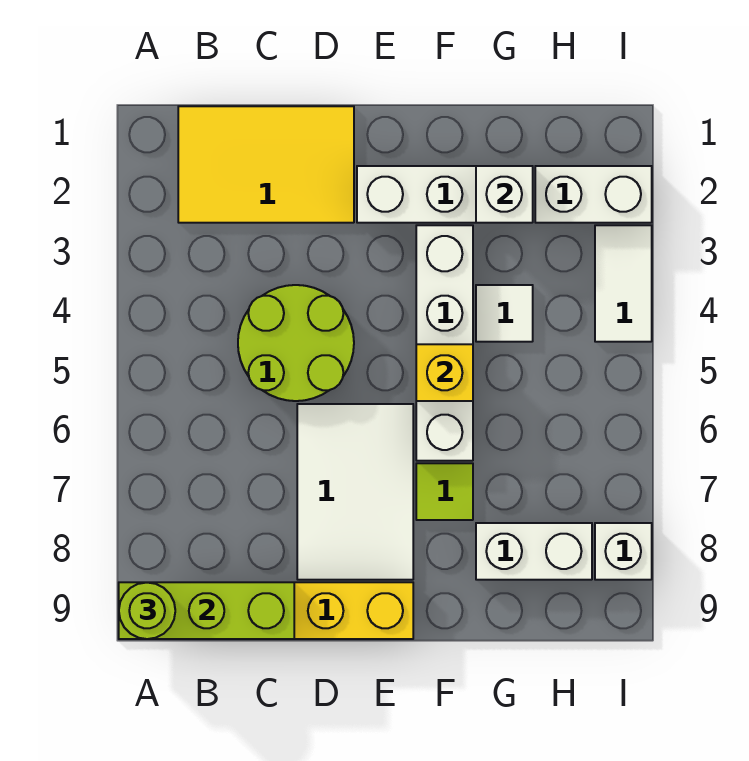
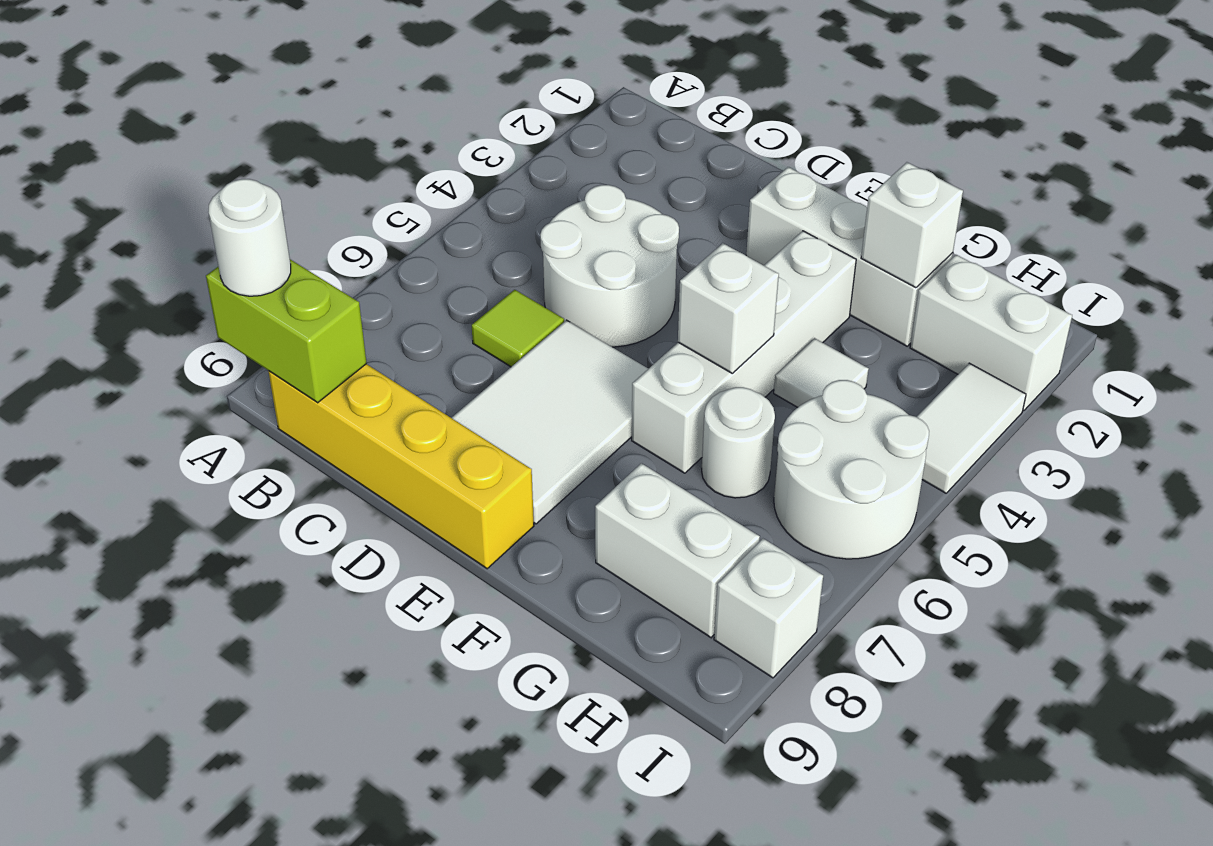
lime 1x3 brick [119,582,294,639] -> lime 1x2 brick [206,259,367,403]
lime 1x1 round brick [119,582,175,639] -> white 1x1 round brick [208,179,291,296]
yellow 2x3 tile [178,106,354,223] -> none
lime 2x2 round brick [238,285,354,401] -> white 2x2 round brick [540,185,679,347]
yellow 1x1 brick [416,344,473,401] -> white 1x1 brick [678,243,779,373]
lime 1x1 tile [416,463,473,520] -> lime 1x1 tile moved to [472,290,564,367]
none -> white 1x1 round brick [702,387,775,498]
none -> white 2x2 round brick [774,380,929,559]

